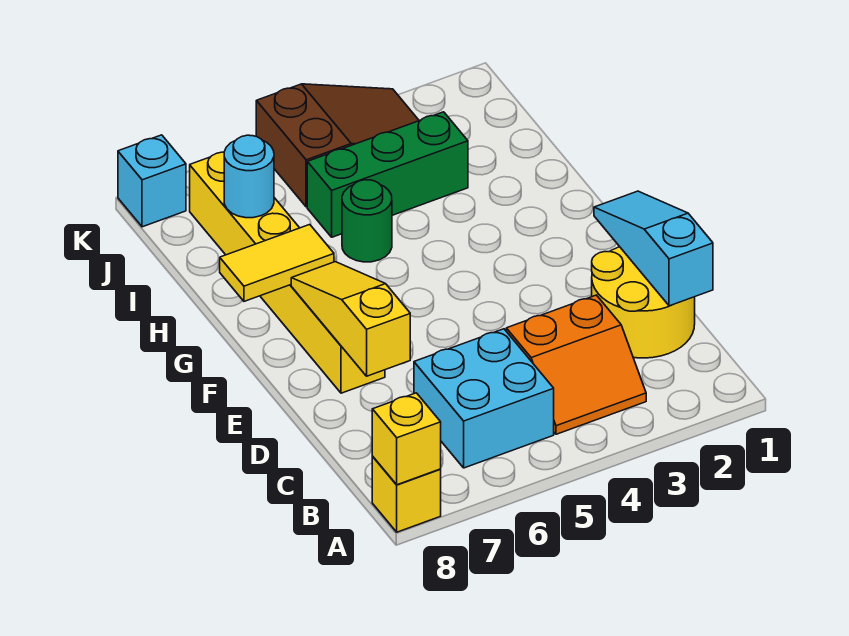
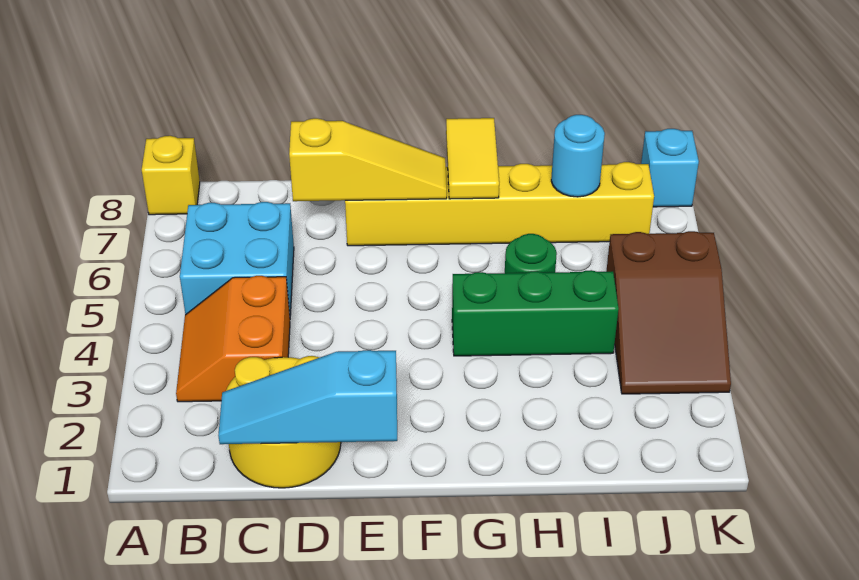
yellow 1x1 brick [372,393,441,485] -> none
cyan 1x3 slope [594,191,713,306] -> cyan 1x3 slope turned to [218,350,397,444]
green 1x3 brick [307,112,468,237] -> green 1x3 brick turned to [452,270,619,356]

